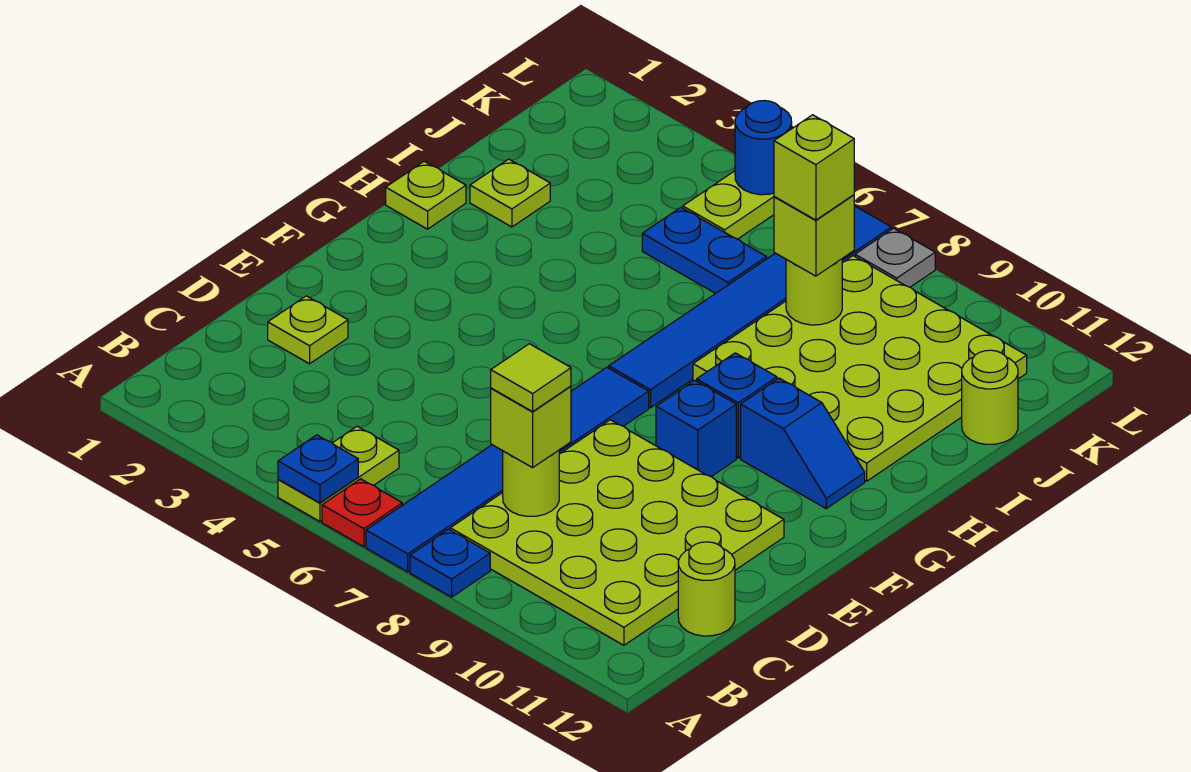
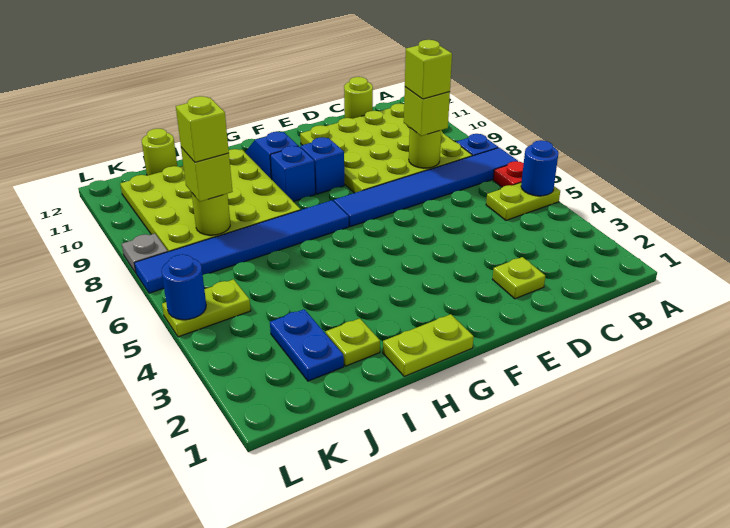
blue 1x1 plate [278,435,358,503] -> blue 1x1 round brick [521,140,558,196]
lime 1x1 tile [491,344,571,412] -> lime 1x1 brick [405,40,452,99]
lime 1x1 plate [386,161,466,229] -> lime 1x2 plate [383,314,474,376]
blue 1x2 plate [642,208,767,293] -> blue 1x2 plate moved to [270,309,344,381]

